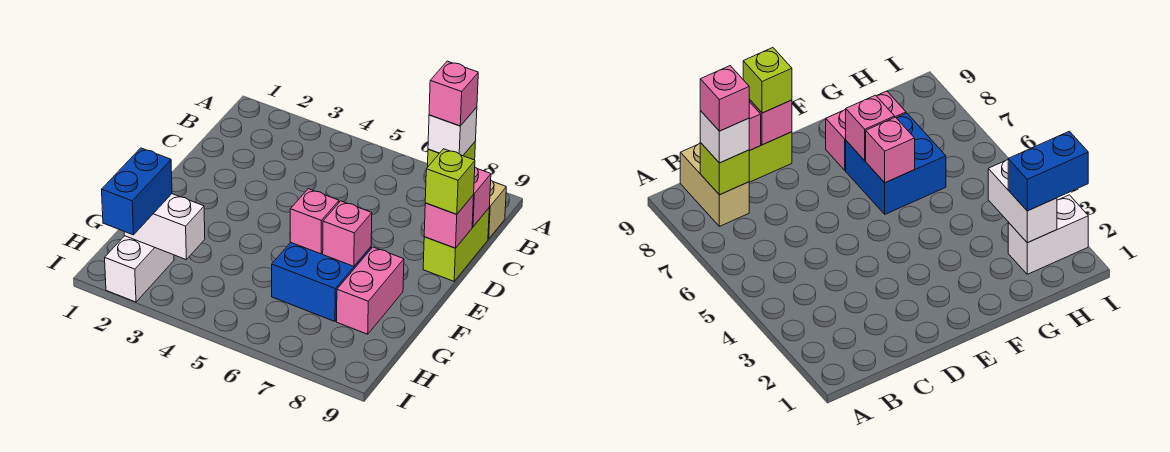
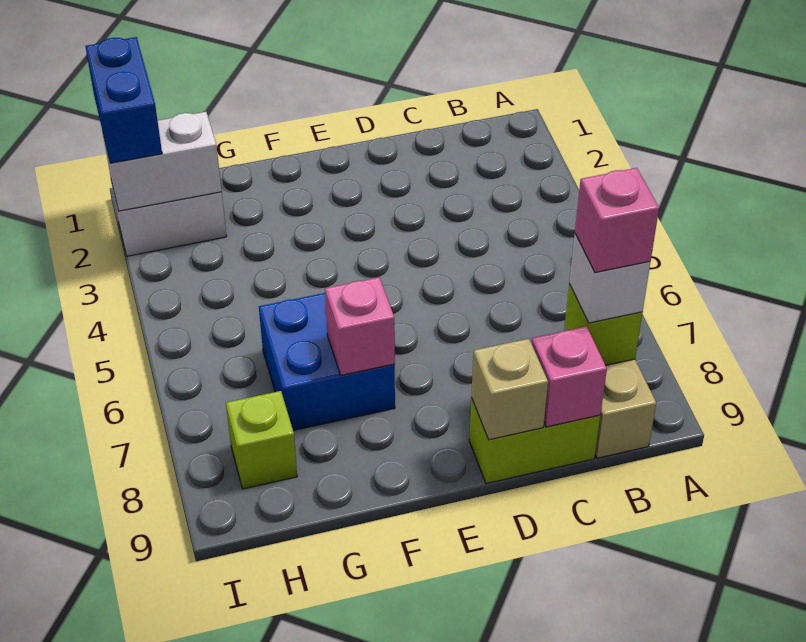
pink 1x1 brick [424,195,474,248] -> tan 1x1 brick [471,339,548,440]
lime 1x1 brick [425,149,475,214] -> lime 1x1 brick moved to [226,391,297,489]
pink 1x1 brick [290,189,339,254] -> none
pink 1x2 brick [337,247,404,334] -> none
white 1x2 brick [124,194,205,259] -> white 1x2 brick turned to [103,112,222,211]
blue 1x2 brick [102,148,172,235] -> blue 1x2 brick turned to [85,37,162,163]

